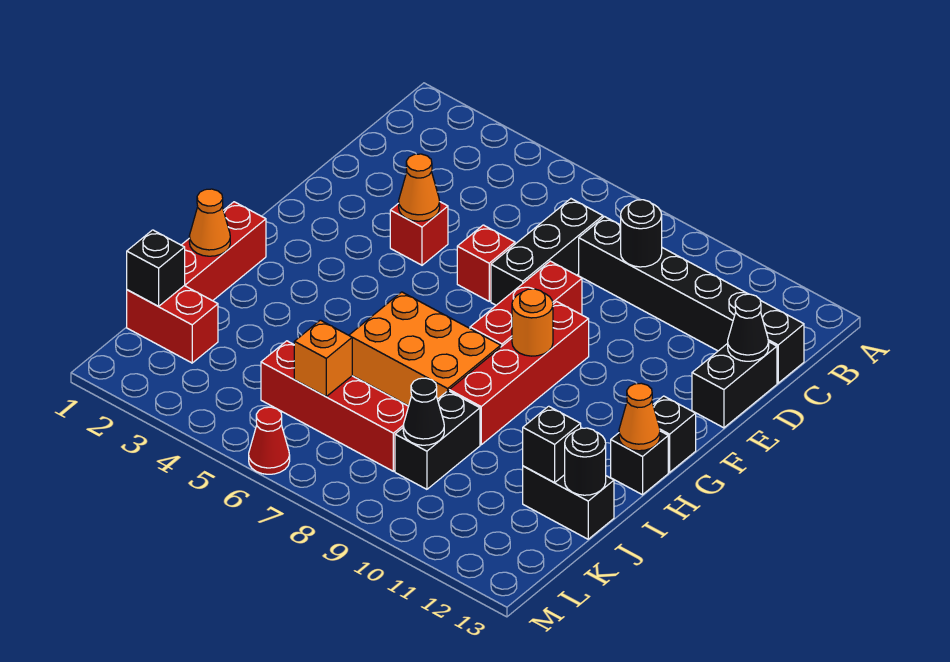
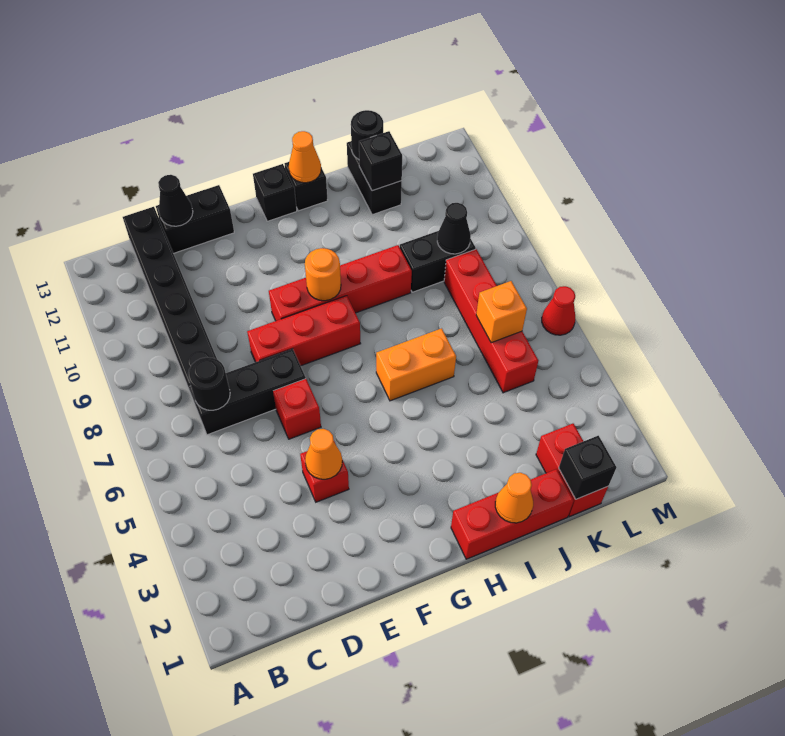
black 1x1 round brick [621,200,662,267] -> black 1x1 round brick moved to [188,357,230,410]
orange 2x3 brick [349,292,501,406] -> orange 1x2 brick [376,328,456,401]

